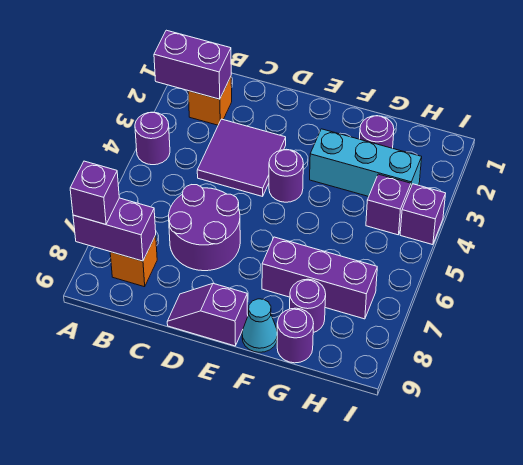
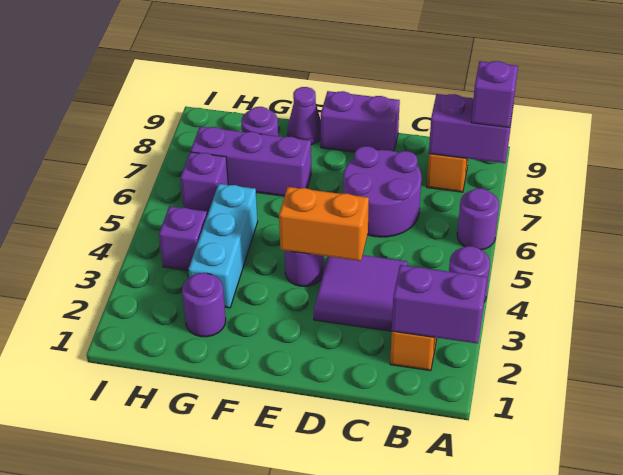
none -> orange 1x2 brick [279,187,369,261]
purple 1x2 slope [167,283,248,346] -> purple 1x2 brick [321,91,400,152]
cyan 1x3 brick [310,129,422,197] -> cyan 1x3 brick turned to [188,184,258,308]
cyan 1x1 cone [242,299,277,352] -> purple 1x1 cone [288,87,321,145]
purple 1x1 round brick [277,308,314,363] -> purple 1x1 round brick moved to [457,188,499,250]
purple 1x1 brick [400,184,446,245] -> purple 1x1 brick moved to [180,152,228,214]

